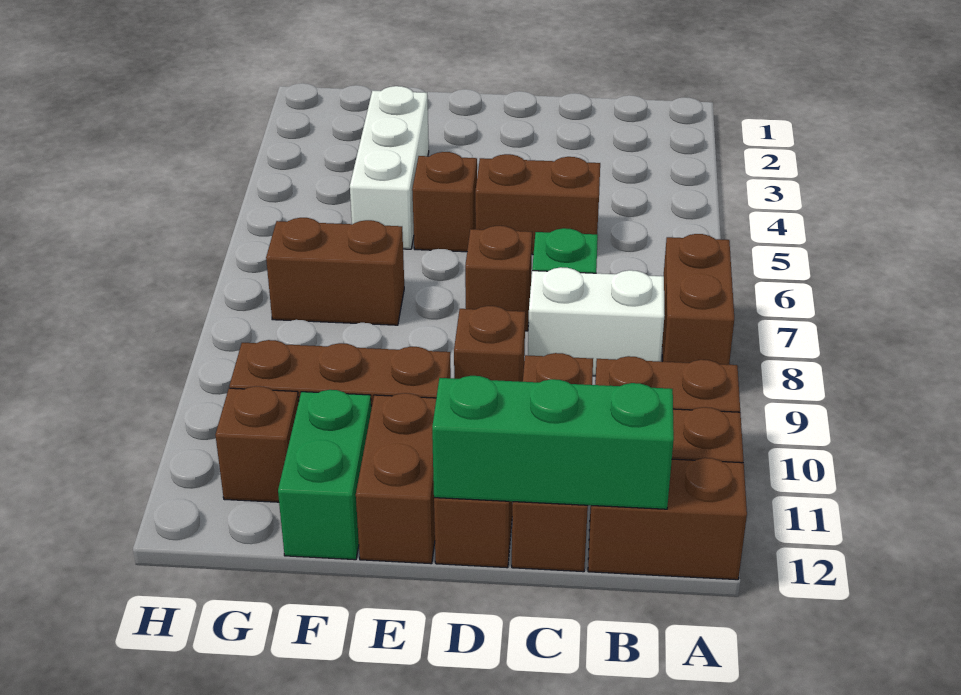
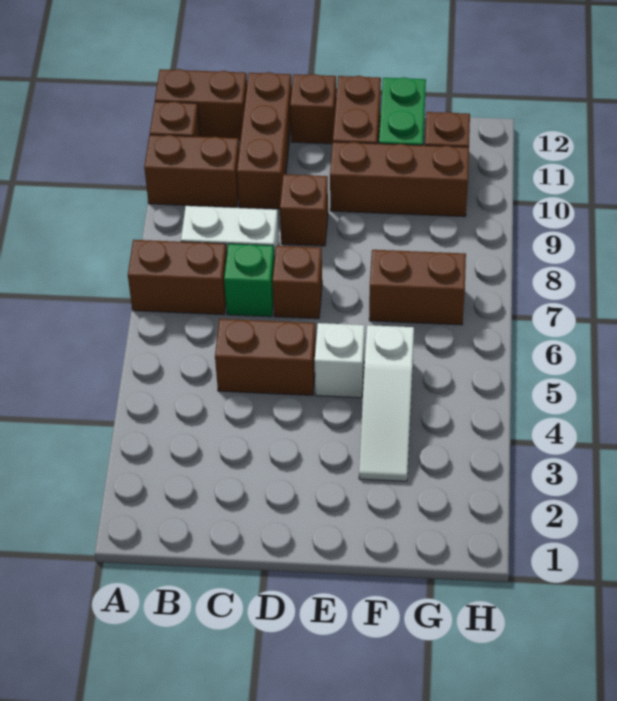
brown 1x2 brick [662,234,734,365] -> brown 1x2 brick turned to [128,240,227,315]
green 1x3 brick [432,376,674,509] -> none
brown 1x1 brick [412,152,477,252] -> white 1x1 brick [315,323,365,398]
white 1x3 brick [350,86,429,249] -> white 1x3 slope [359,325,414,481]

